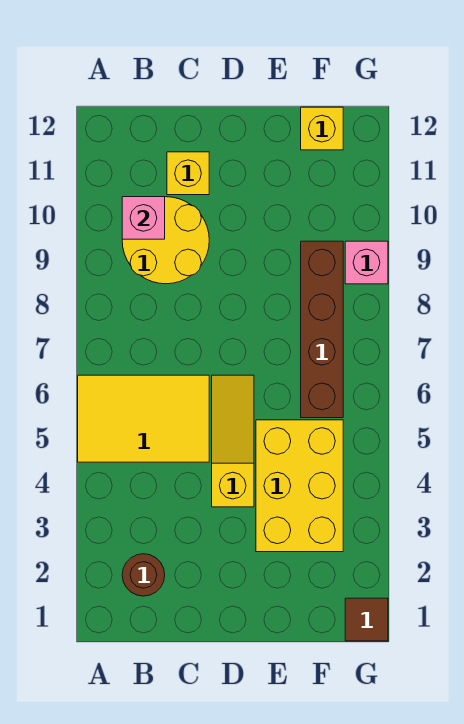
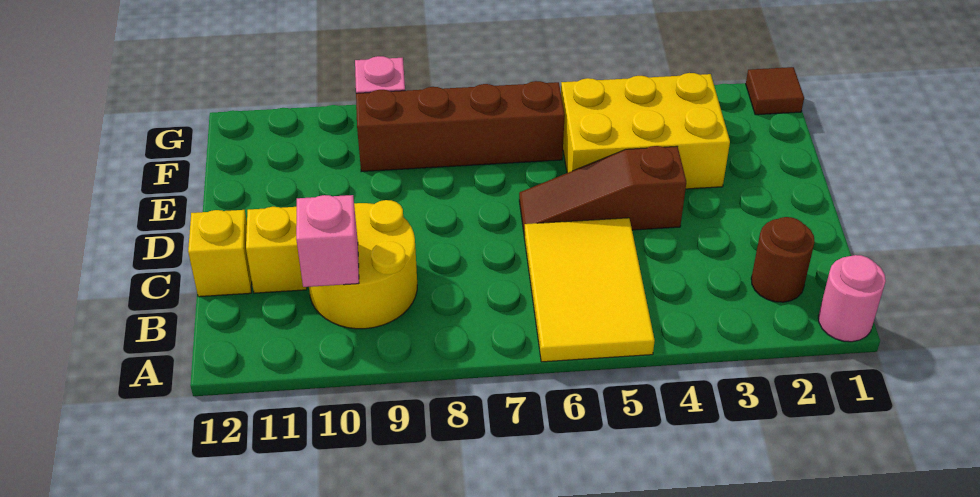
none -> pink 1x1 round brick [818,255,886,342]
yellow 1x3 slope [212,375,254,507] -> brown 1x3 slope [519,146,686,235]
yellow 1x1 brick [301,107,343,150] -> yellow 1x1 brick moved to [188,210,252,297]

